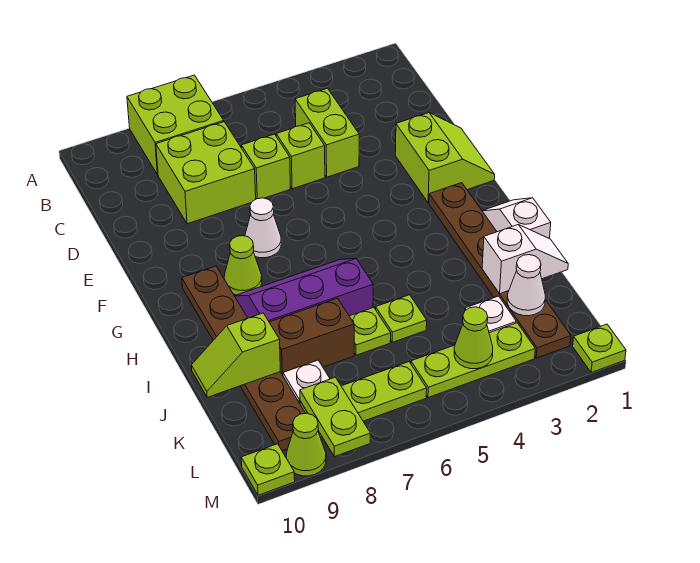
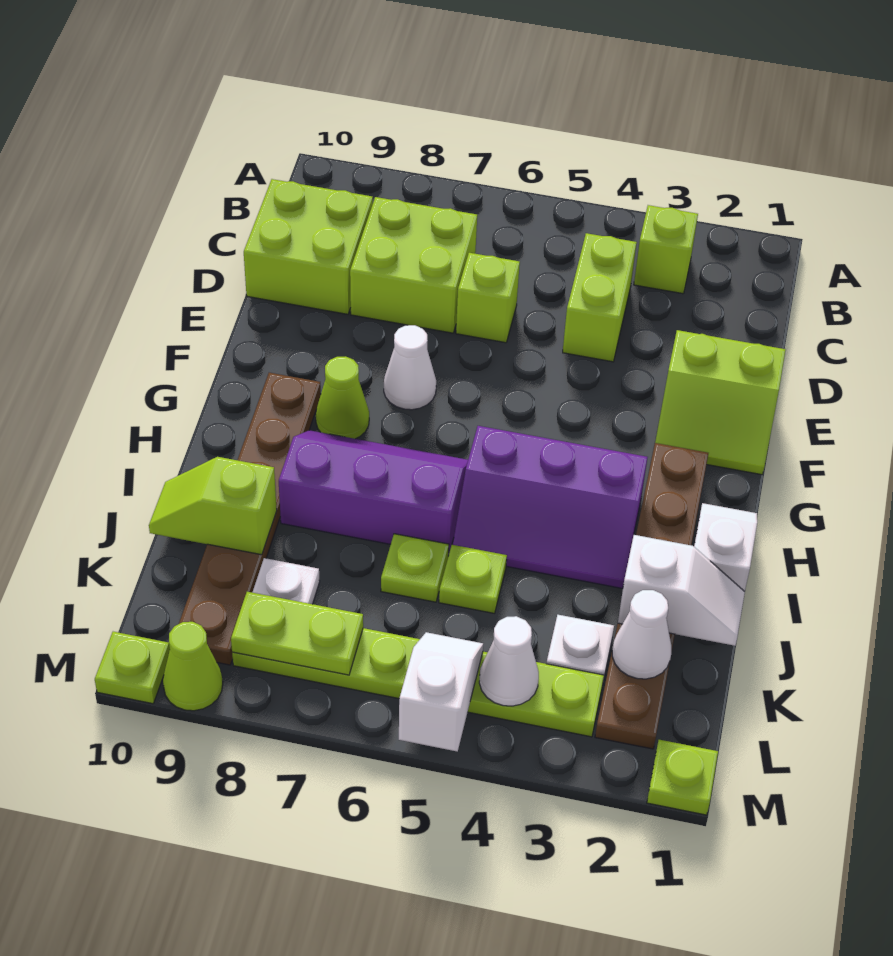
lime 2x2 brick [127,75,224,175] -> lime 2x2 brick moved to [244,179,373,314]
lime 1x1 brick [276,123,325,189] -> lime 1x1 brick moved to [634,205,698,294]
lime 2x2 slope [395,113,495,203] -> lime 2x2 slope turned to [655,330,786,475]
none -> purple 2x3 slope [453,426,648,588]
brown 1x2 brick [269,298,354,375] -> none
lime 1x1 cone [454,307,493,369] -> white 1x1 cone [479,616,539,706]
none -> white 1x2 slope [399,632,483,751]
lime 1x2 plate [300,377,370,457] -> lime 1x2 plate turned to [231,592,363,675]

